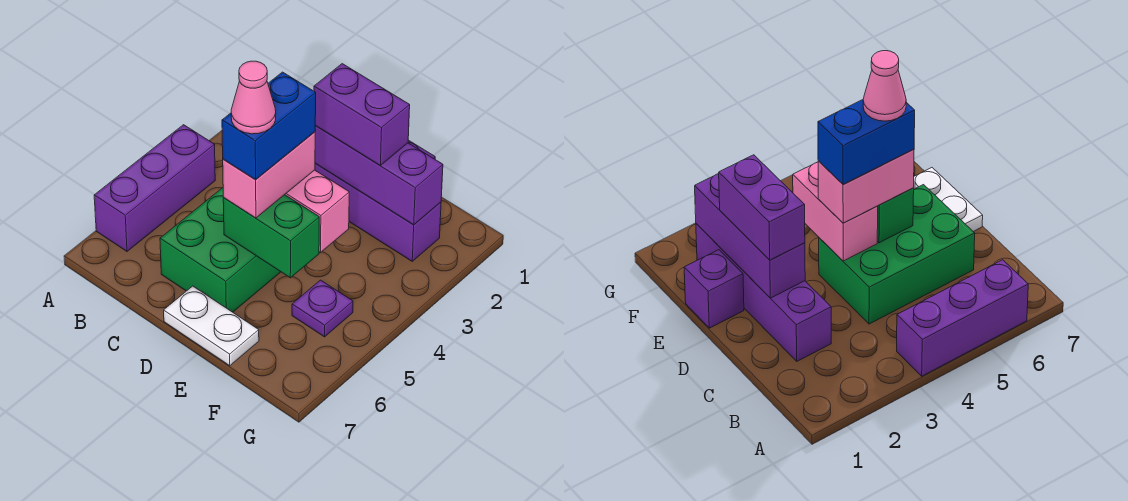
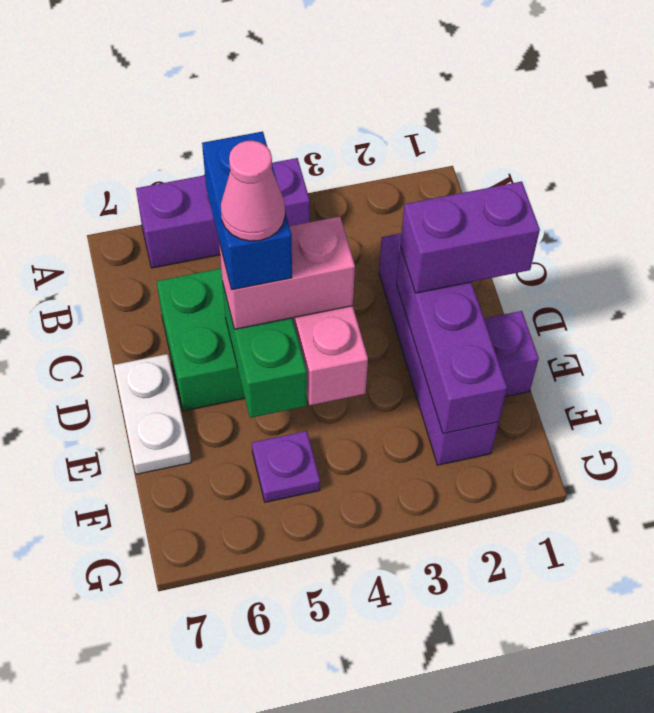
purple 1x2 brick [314,64,410,165] -> purple 1x2 brick turned to [400,181,540,293]
blue 1x2 brick [222,72,316,180] -> blue 1x2 brick turned to [202,132,292,290]

